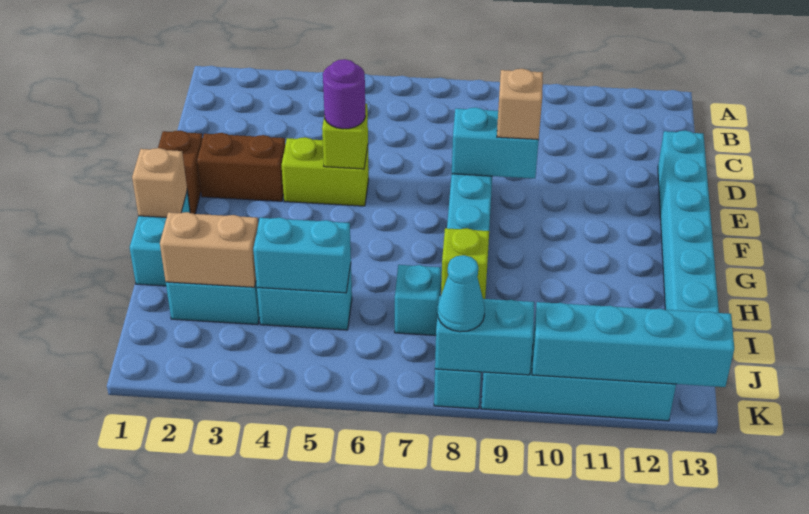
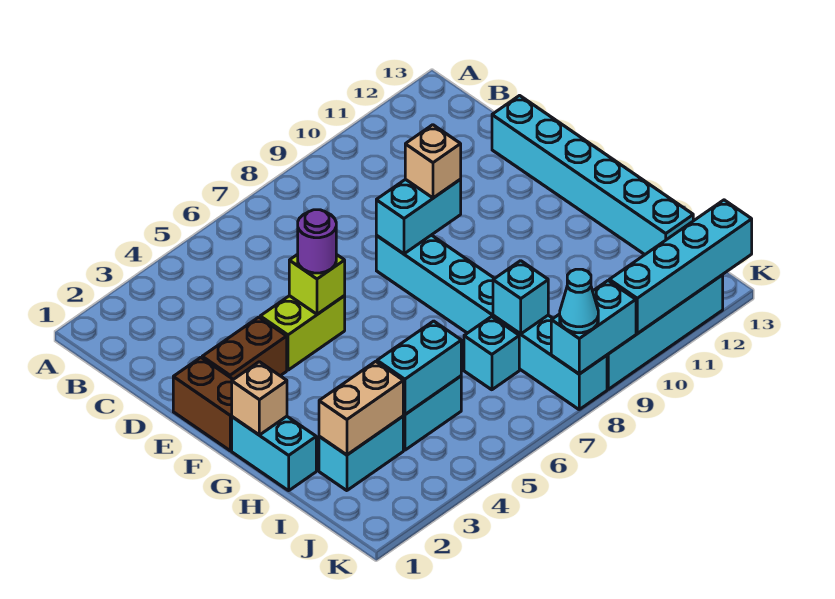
lime 1x1 brick [441,228,489,299] -> cyan 1x1 brick [493,261,548,334]

